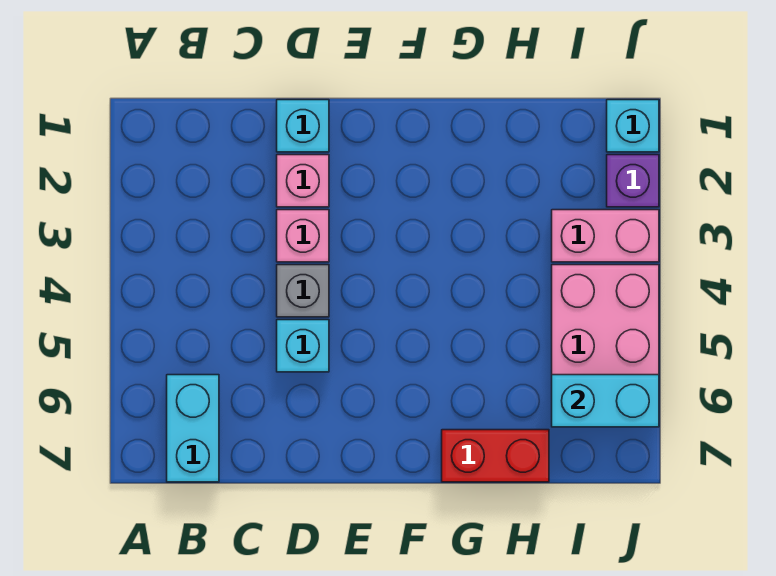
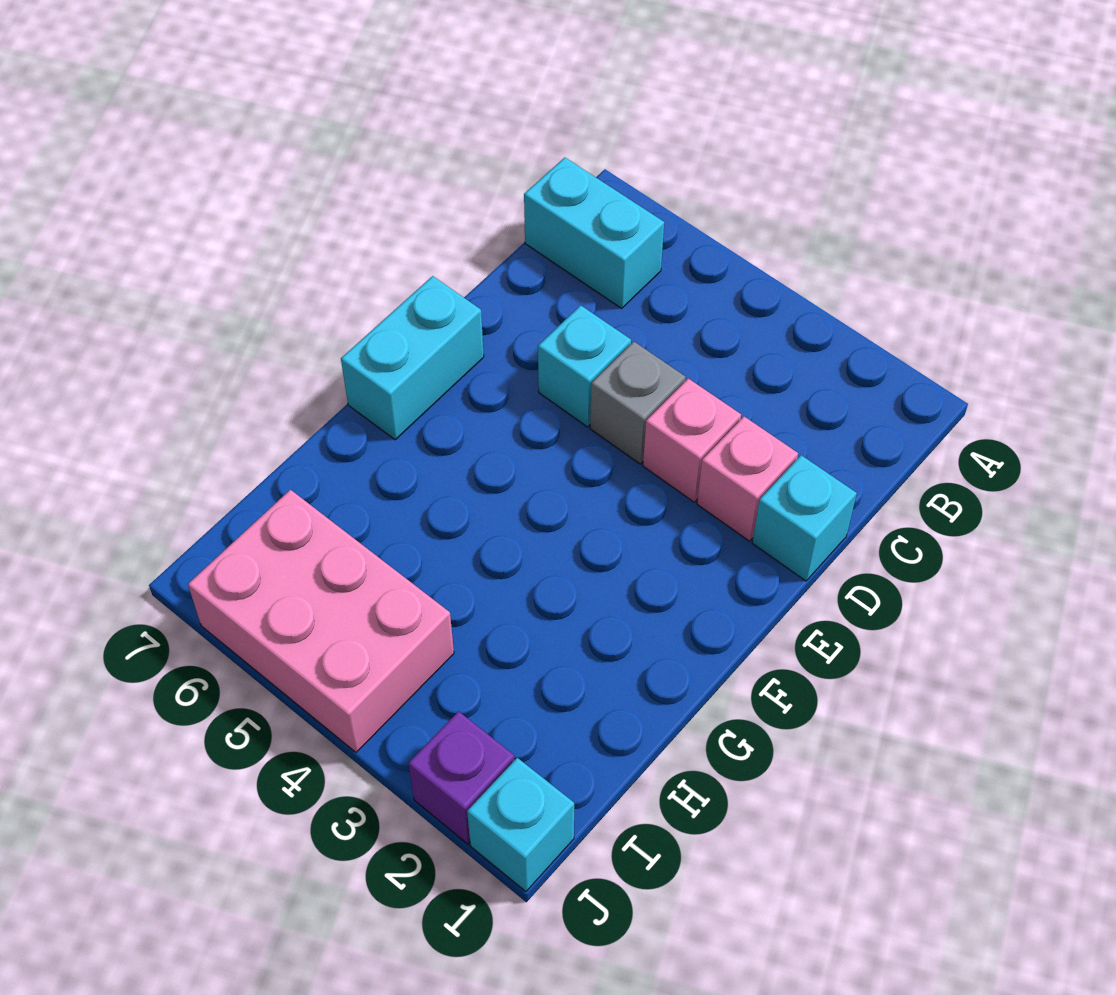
red 1x2 brick [442,430,549,482] -> none
pink 1x2 brick [552,210,659,262] -> none
cyan 1x2 brick [552,375,659,427] -> cyan 1x2 brick moved to [341,276,484,440]

